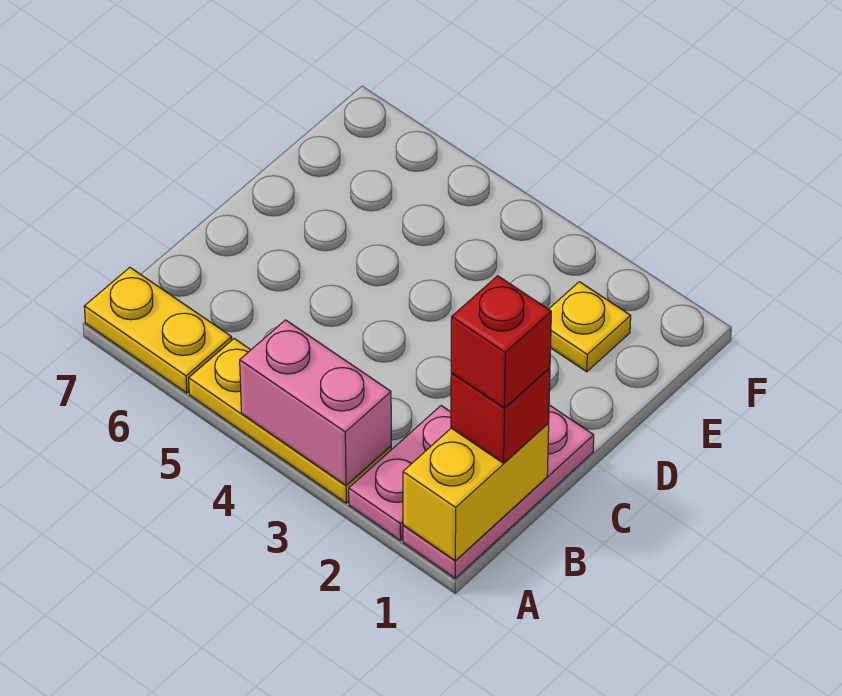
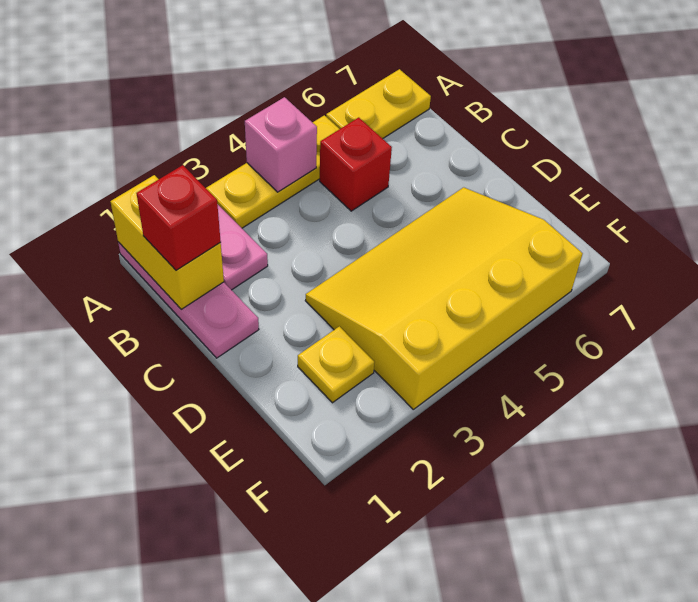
pink 1x2 brick [240,320,391,485] -> pink 1x1 brick [245,97,317,192]
red 1x1 brick [451,276,551,408] -> red 1x1 brick moved to [320,118,392,211]
none -> yellow 3x4 slope [305,187,583,409]

